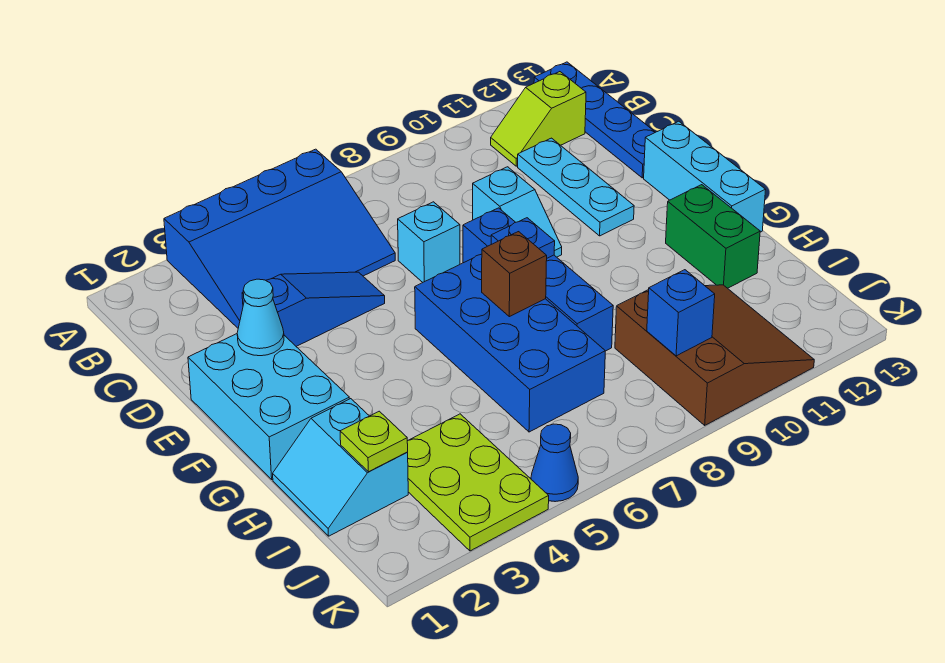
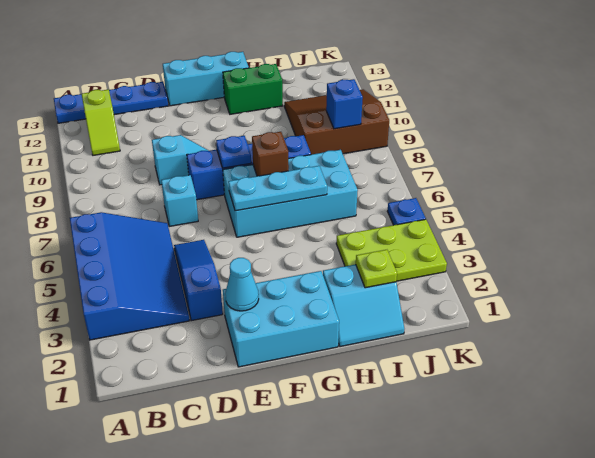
cyan 1x3 plate [518,138,634,236] -> cyan 1x3 plate moved to [228,166,327,211]
blue 2x4 brick [415,254,605,432] -> cyan 2x4 brick [223,150,358,237]
blue 1x1 cone [531,424,578,502] -> blue 1x1 plate [387,198,426,225]

